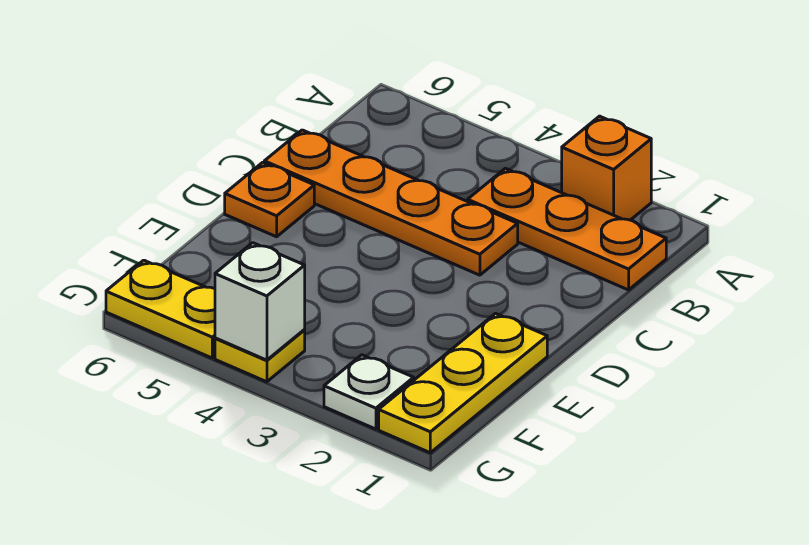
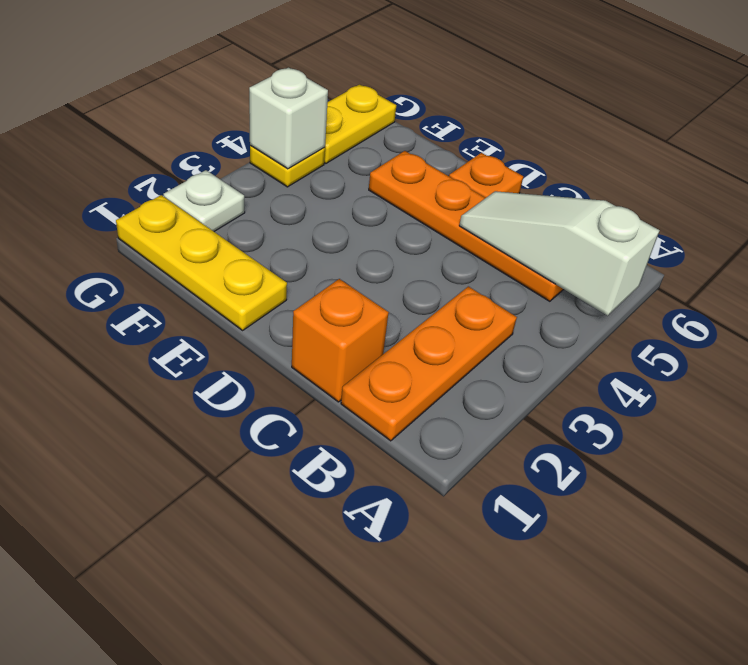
orange 1x1 brick [562,116,651,220] -> orange 1x1 brick moved to [292,279,389,402]
none -> white 1x3 slope [459,191,660,316]
orange 1x4 plate [264,130,518,275] -> orange 1x4 plate turned to [369,151,564,301]

